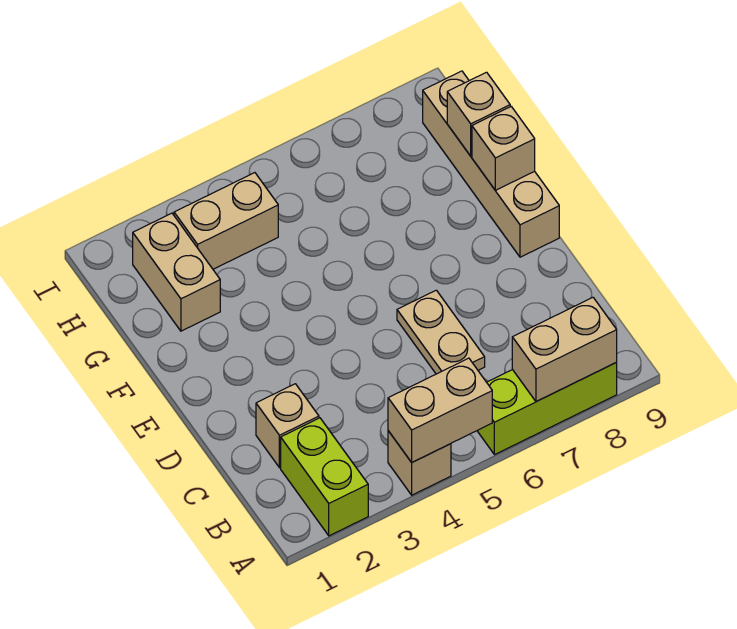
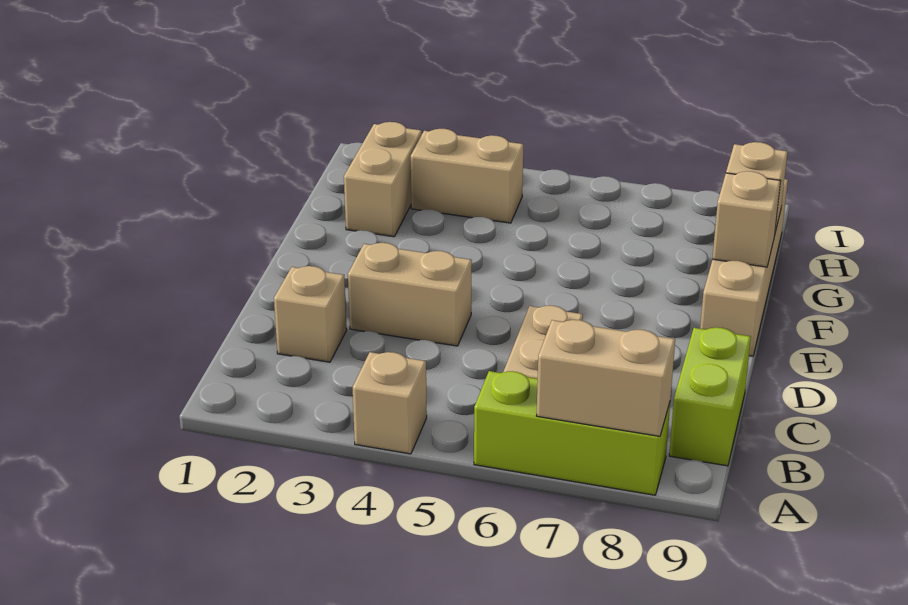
lime 1x2 brick [281,418,368,536] -> lime 1x2 brick moved to [669,327,751,466]
tan 1x2 brick [388,358,492,462] -> tan 1x2 brick moved to [348,243,472,346]

